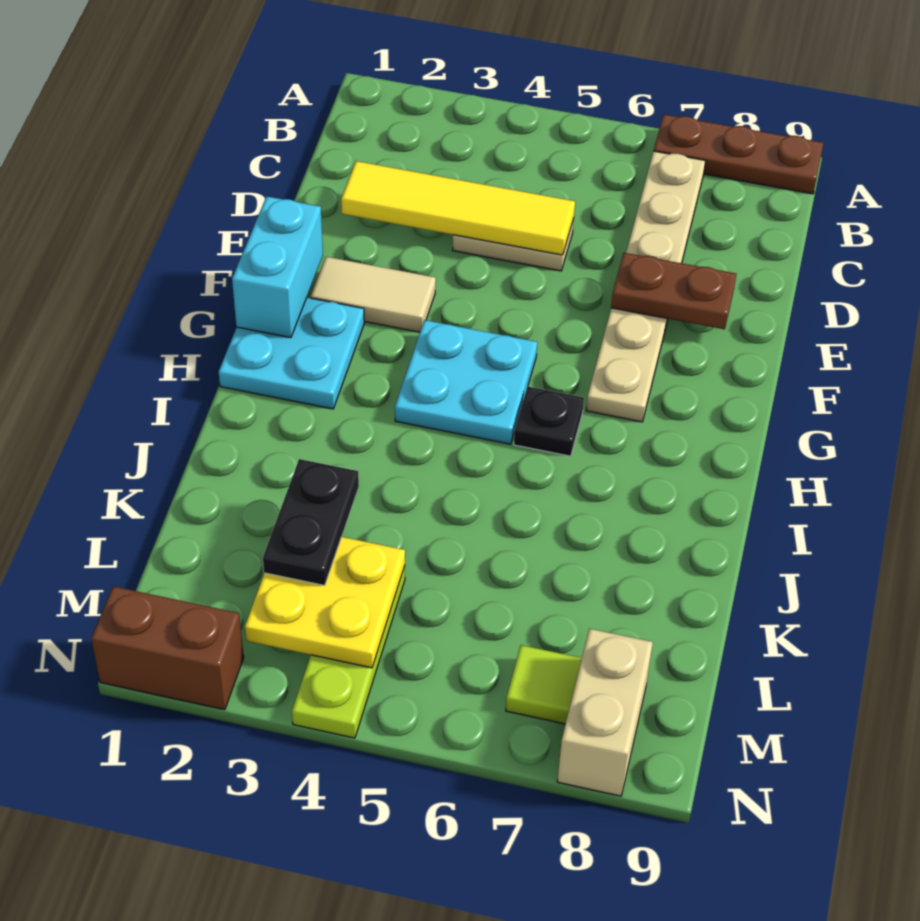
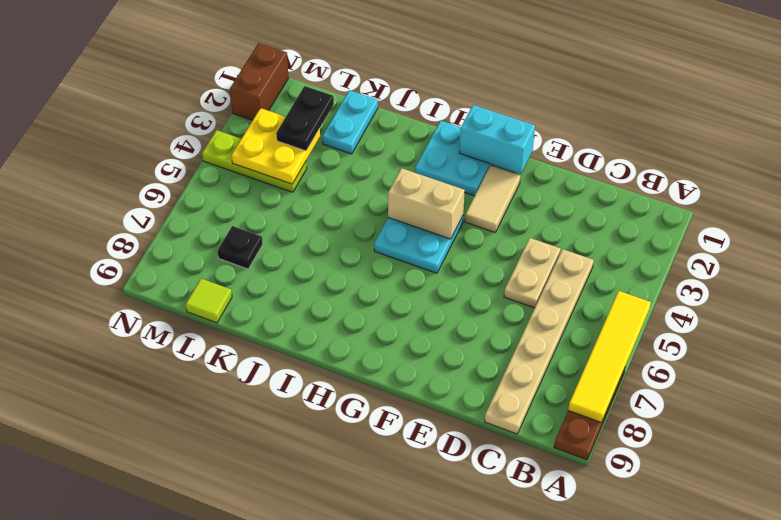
tan 1x6 plate [586,151,705,422] -> tan 1x6 plate turned to [485,249,594,434]
yellow 1x4 tile [341,161,575,255] -> yellow 1x4 tile moved to [568,291,651,422]
brown 1x2 plate [611,253,736,329] -> none
black 1x1 plate [514,387,584,456] -> black 1x1 plate moved to [218,226,263,269]
none -> cyan 1x2 plate [322,90,378,154]
black 1x2 plate [263,459,359,585] -> black 1x2 plate turned to [276,86,334,151]
lime 1x1 tile [506,645,582,724] -> lime 1x1 tile moved to [186,279,232,323]
tan 1x2 brick [557,629,653,796] -> tan 1x2 brick moved to [388,168,465,239]

